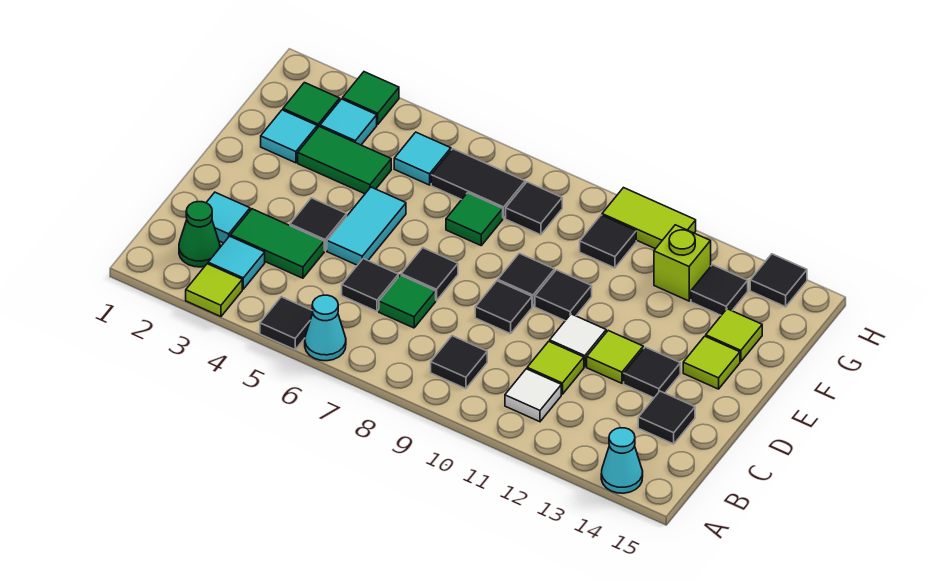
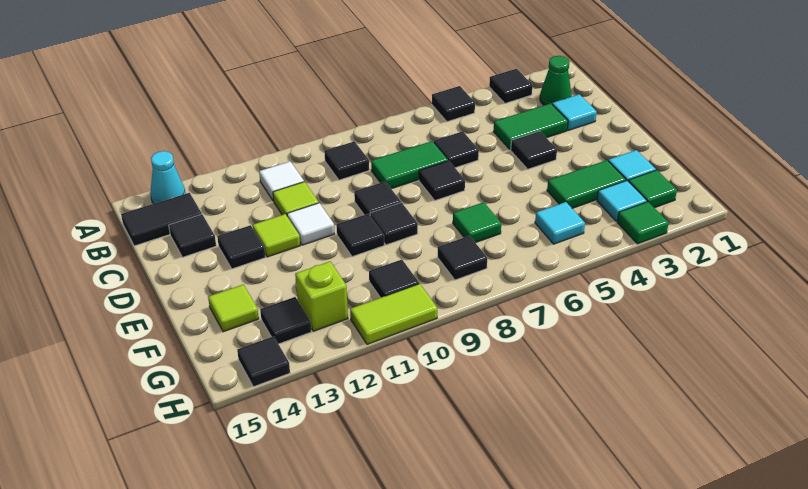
lime 1x1 tile [186,264,242,317] -> black 1x1 tile [489,69,533,103]
cyan 1x1 cone [305,295,346,361] -> none
cyan 1x1 tile [208,236,265,289] -> none
green 1x1 tile [379,275,436,328] -> green 1x2 tile [371,141,448,189]
cyan 1x2 tile [327,187,406,265] -> none
lime 1x1 tile [683,336,740,389] -> none
black 1x2 tile [431,149,525,218] -> black 1x2 tile moved to [121,193,202,246]

